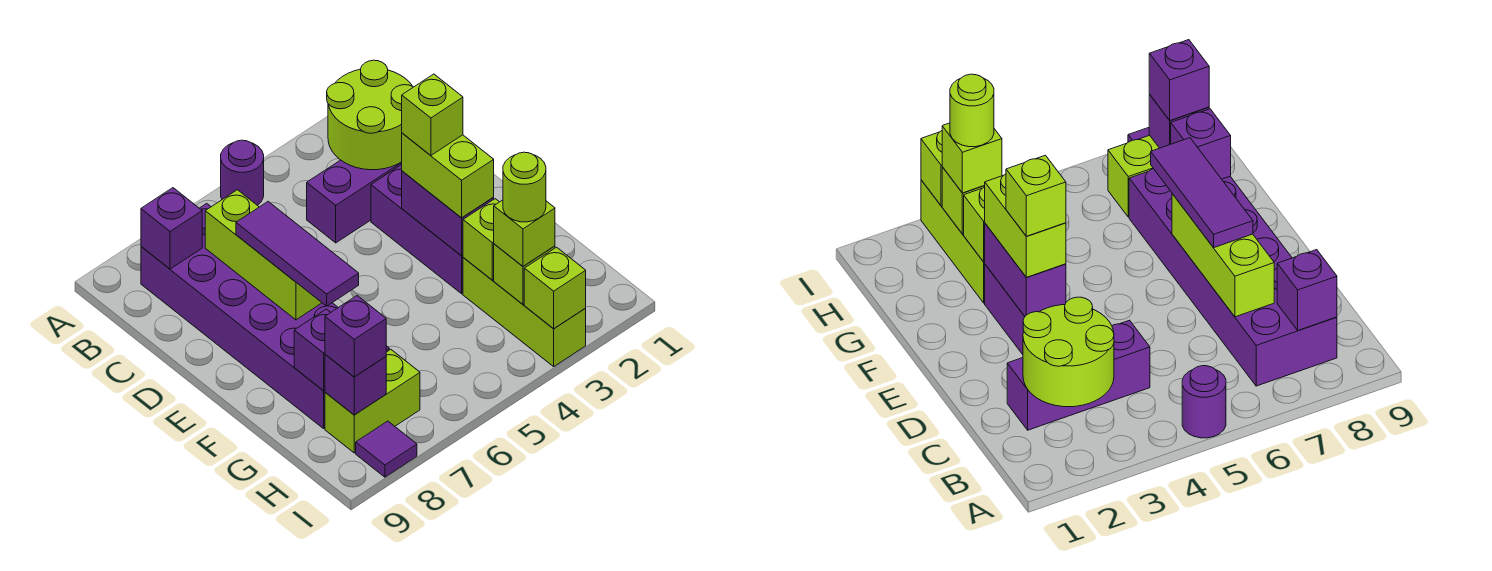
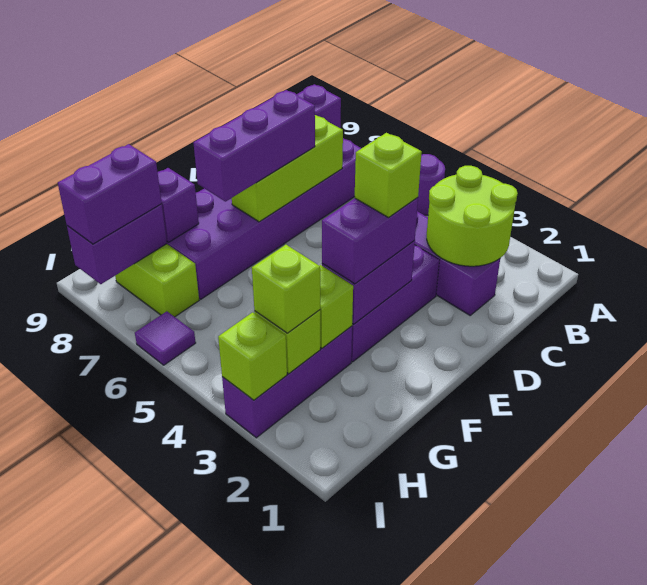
purple 1x3 tile [236,202,359,306] -> purple 1x3 brick [193,90,315,201]
lime 1x2 brick [402,133,494,218] -> purple 1x2 brick [322,197,418,284]
lime 1x3 brick [463,257,586,366] -> purple 1x3 brick [222,326,352,438]
lime 1x1 round brick [503,152,546,222] -> none
purple 1x1 brick [325,355,386,415] -> purple 1x2 brick [67,204,167,284]
purple 1x1 brick [325,296,386,377] -> purple 1x2 brick [58,144,162,244]
purple 1x1 tile [356,421,417,477] -> purple 1x1 tile moved to [135,311,196,365]

